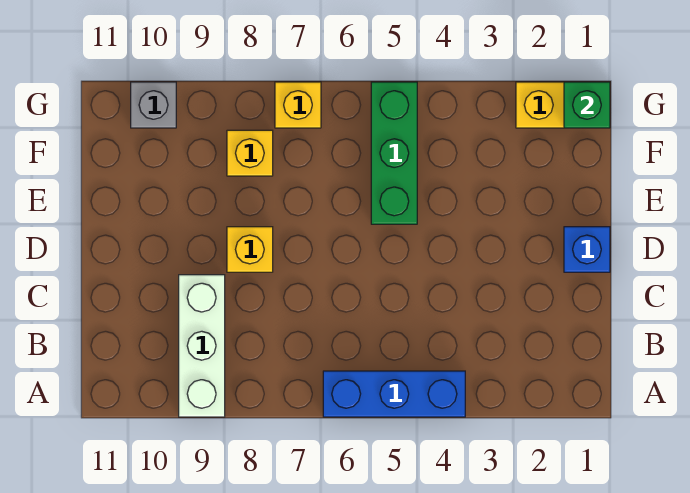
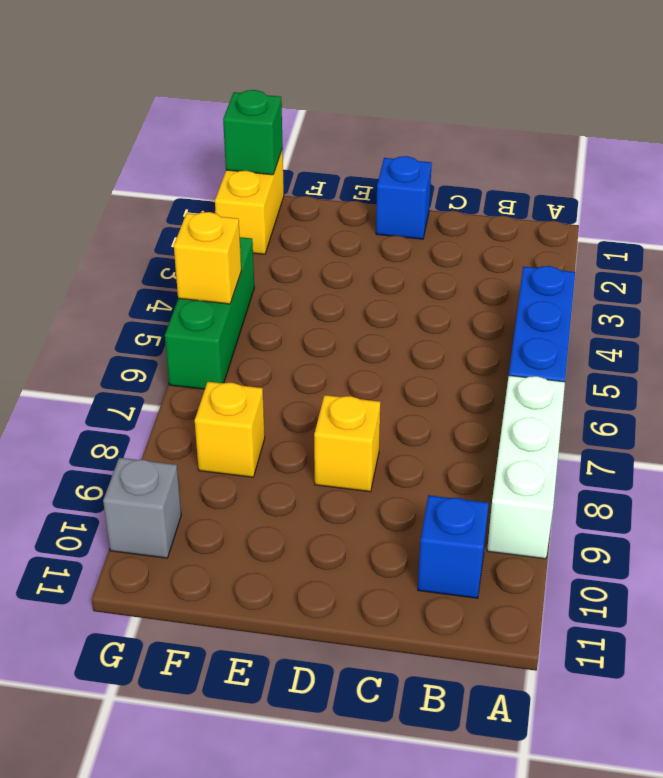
white 1x3 brick [179,275,225,417] -> white 1x3 brick turned to [487,376,565,559]
none -> blue 1x1 brick [418,495,489,598]
green 1x3 brick [371,82,417,224] -> green 1x3 brick turned to [165,237,254,389]
yellow 1x1 brick [275,82,321,128] -> yellow 1x1 brick moved to [174,212,241,304]

